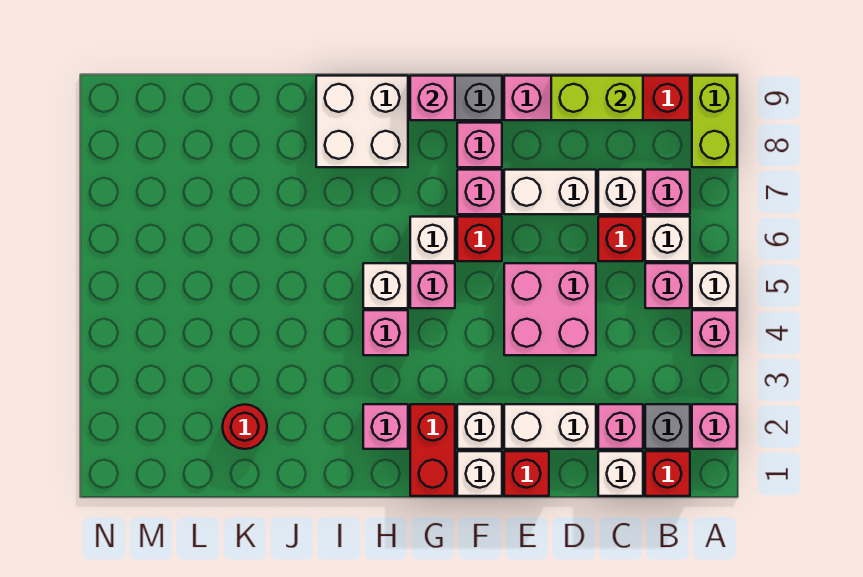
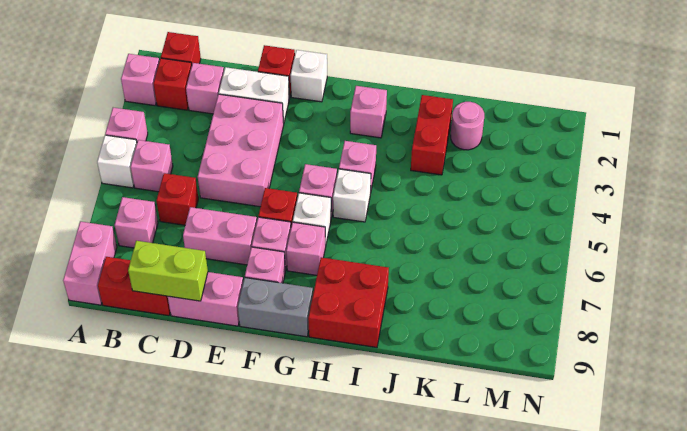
lime 1x2 brick [692,76,737,167] -> pink 1x2 brick [63,221,117,305]
grey 1x1 brick [645,404,690,449] -> red 1x1 brick [154,58,192,110]
white 1x1 brick [645,217,690,261] -> none
white 1x1 brick [598,451,643,496] -> none
white 1x1 brick [598,170,643,214] -> none
pink 2x2 brick [504,263,596,355] -> pink 2x3 brick [198,94,284,207]
white 1x2 brick [504,170,596,214] -> pink 1x2 brick [183,207,257,265]
white 1x1 brick [457,404,502,449] -> none
red 1x2 brick [410,404,455,496] -> red 1x2 brick moved to [411,95,453,175]
pink 1x1 brick [410,76,455,120] -> pink 1x1 brick moved to [286,222,326,275]
white 2x2 brick [316,76,408,167] -> red 2x2 brick [308,257,389,347]
red 1x1 round brick [222,404,267,449] -> pink 1x1 round brick [451,102,484,150]

